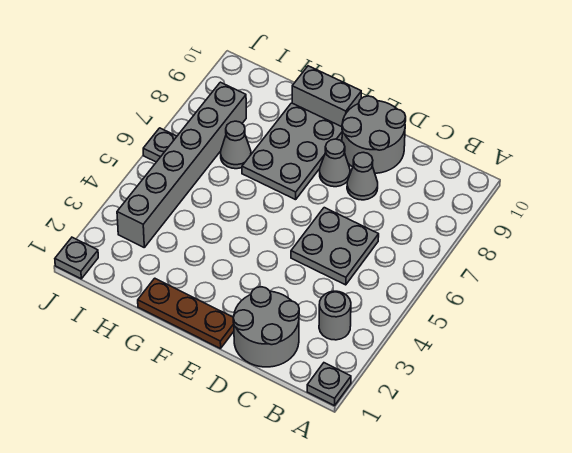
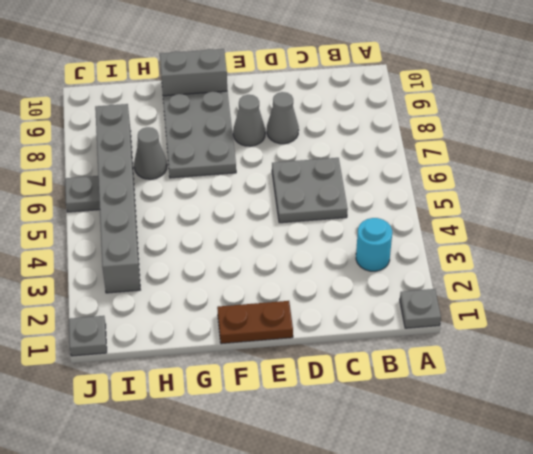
grey 1x1 round brick [319,291,351,340] -> cyan 1x1 round brick [356,218,392,271]
grey 2x2 round brick [233,287,299,367] -> none
grey 2x2 round brick [342,96,406,173] -> none
brown 1x3 plate [138,278,234,349] -> brown 1x2 plate [217,301,293,344]

